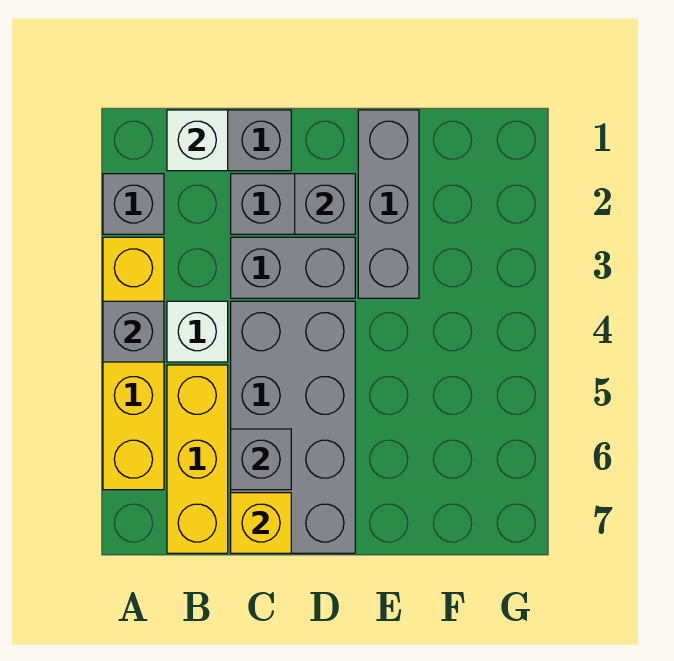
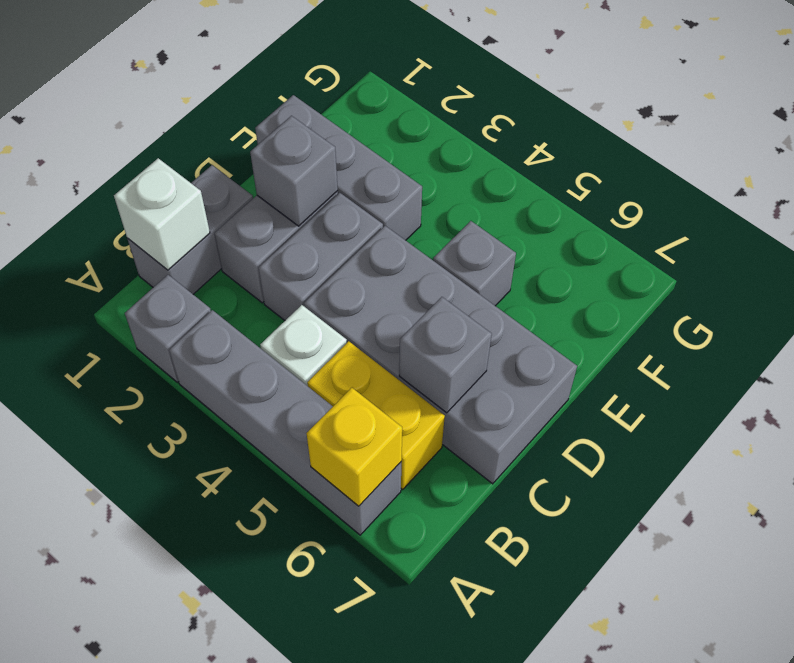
yellow 1x4 brick [103,237,164,490] -> grey 1x4 brick [169,310,401,535]
grey 1x1 brick [103,301,164,362] -> grey 1x1 brick moved to [433,221,516,306]
yellow 1x3 brick [167,365,228,553] -> yellow 1x2 brick [307,341,445,489]
yellow 1x1 brick [231,493,291,553] -> yellow 1x1 brick moved to [307,388,402,506]

